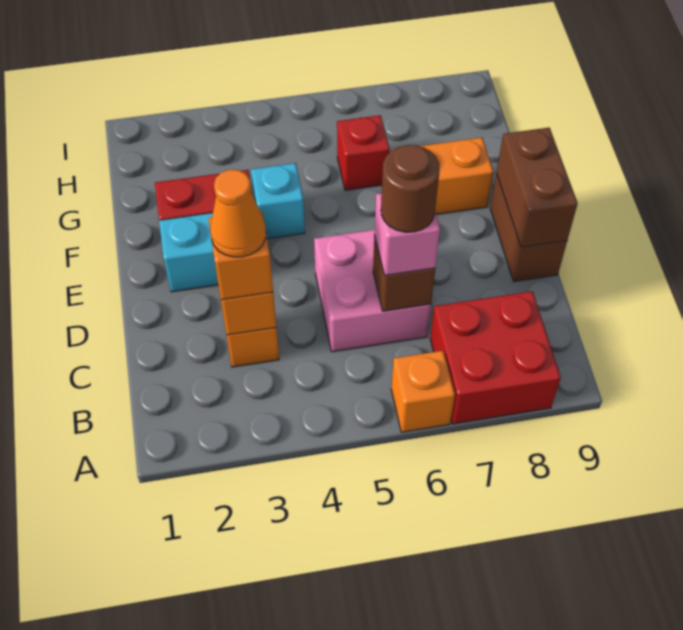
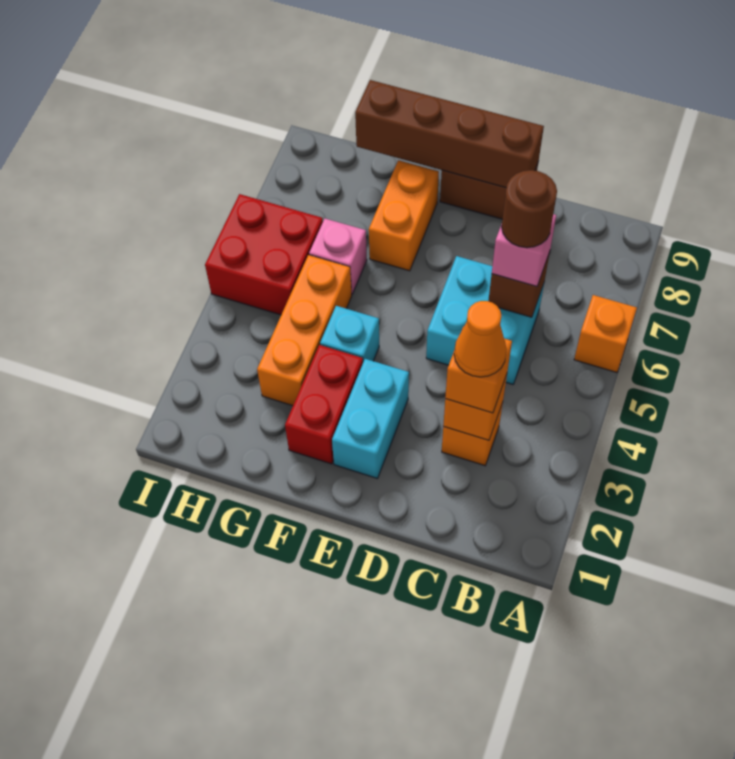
red 2x2 brick [430,291,561,424] -> red 2x2 brick moved to [205,194,323,315]
pink 2x2 brick [314,230,431,352] -> cyan 2x2 brick [426,256,544,384]
brown 1x2 brick [497,128,578,247] -> brown 1x4 brick [355,80,544,188]
none -> orange 1x3 brick [257,255,352,406]
red 1x1 brick [337,115,390,190] -> pink 1x1 brick [309,219,367,294]

